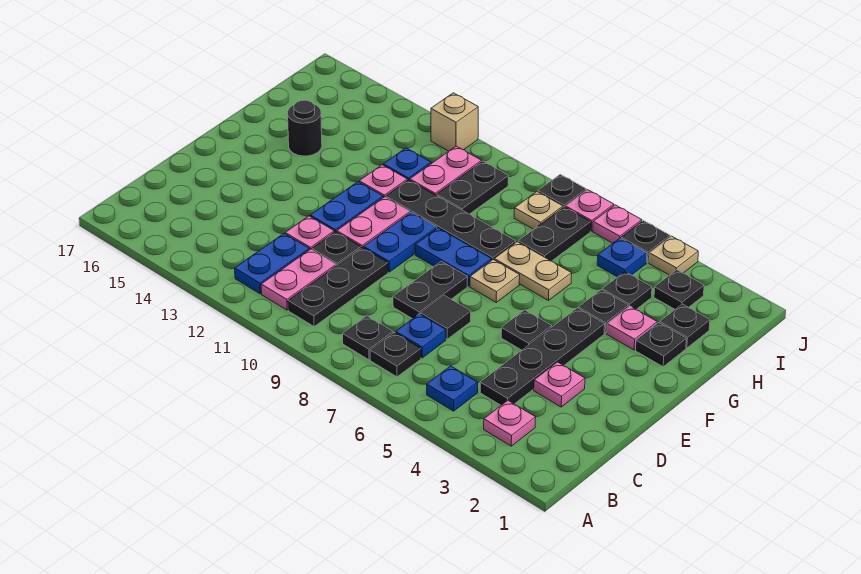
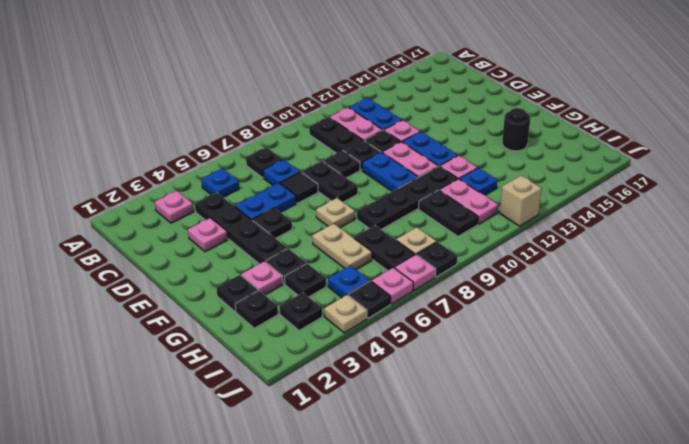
black 1x1 plate [343,316,393,360] -> black 1x1 plate moved to [323,151,360,178]
blue 1x2 plate [415,228,492,286] -> blue 1x2 plate moved to [235,183,296,220]
tan 1x2 plate [494,242,572,300] -> tan 1x2 plate turned to [312,224,372,269]

